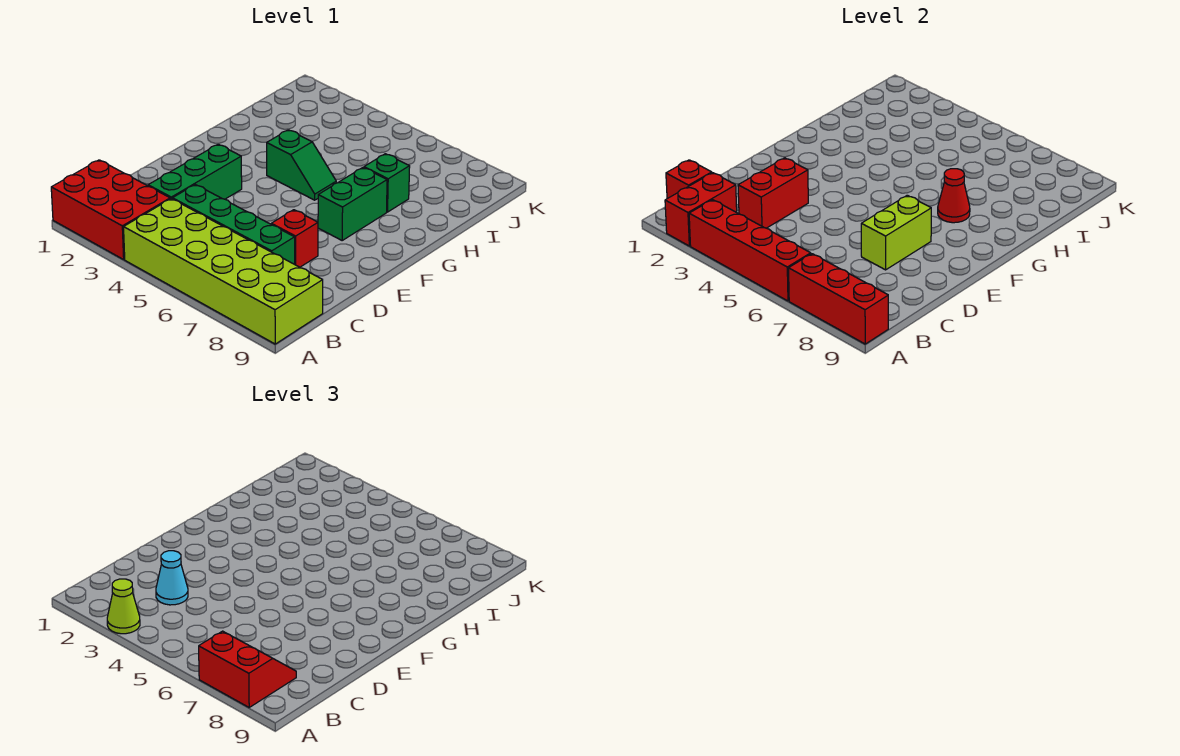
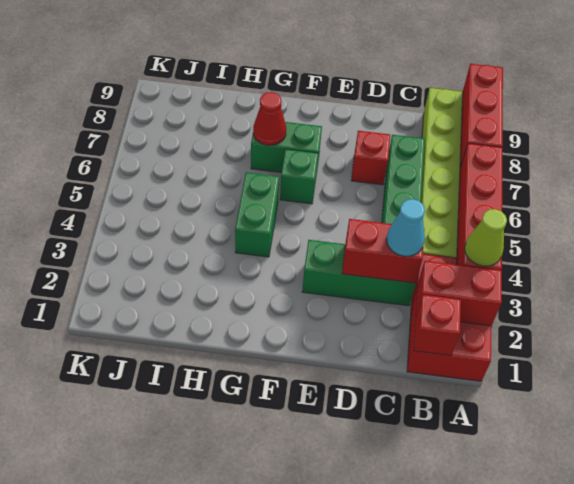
red 2x2 slope [199,631,296,707] -> none
lime 1x2 brick [861,195,931,270] -> none
green 1x2 slope [267,130,336,200] -> green 1x2 brick [235,172,279,257]
green 1x1 brick [364,154,410,212] -> green 1x1 brick moved to [280,149,318,204]

